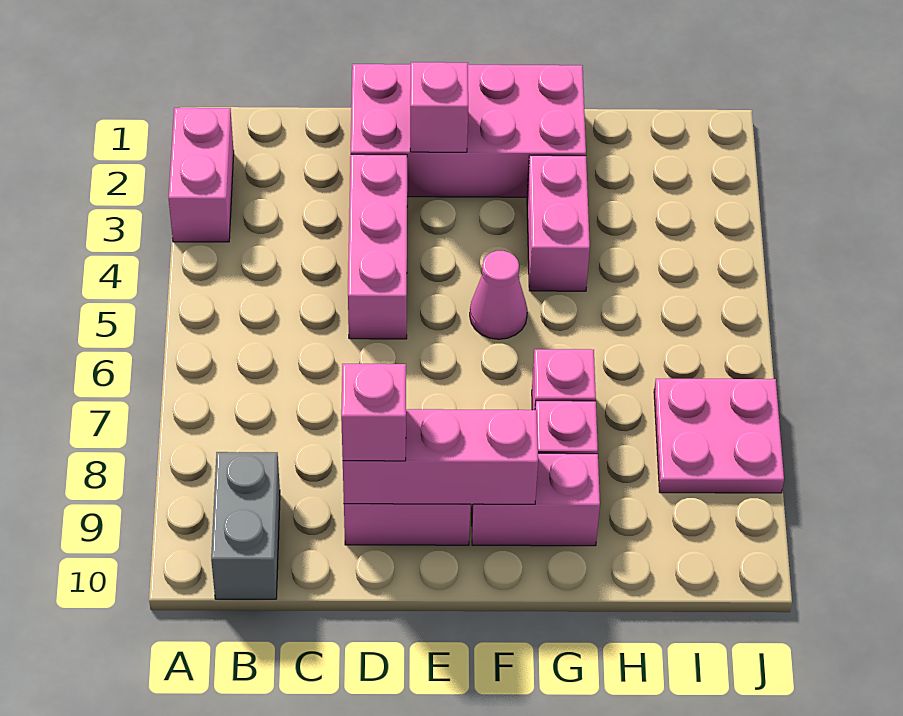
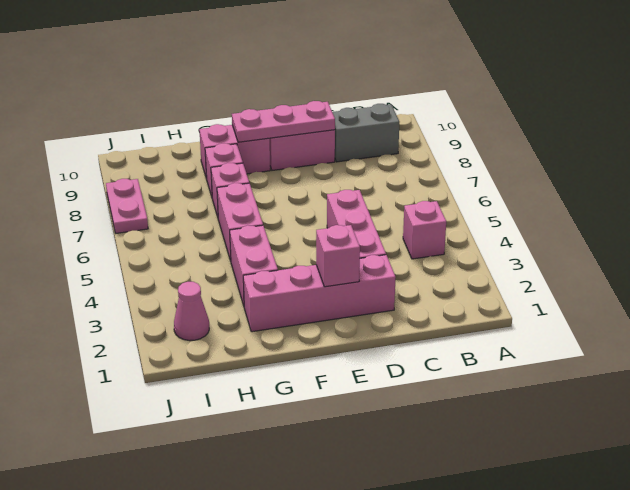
pink 1x2 brick [169,108,234,242] -> pink 1x2 brick moved to [217,183,263,261]
grey 1x2 brick [211,452,280,599] -> grey 1x2 brick turned to [332,104,399,162]
pink 2x4 brick [351,64,586,197] -> pink 1x4 brick [243,255,396,332]
pink 1x3 brick [343,409,538,504] -> pink 1x3 plate [232,101,335,142]
pink 1x1 brick [341,364,406,461] -> pink 1x1 brick moved to [403,201,446,259]
pink 1x1 cone [470,251,527,339] -> pink 1x1 cone moved to [174,282,209,341]
pink 2x2 plate [654,379,784,493] -> pink 1x2 plate [106,179,148,233]

